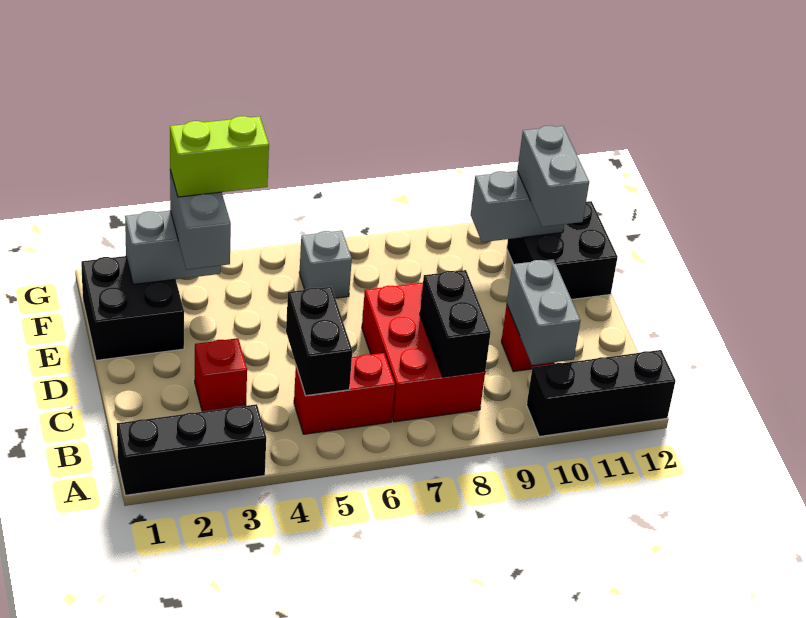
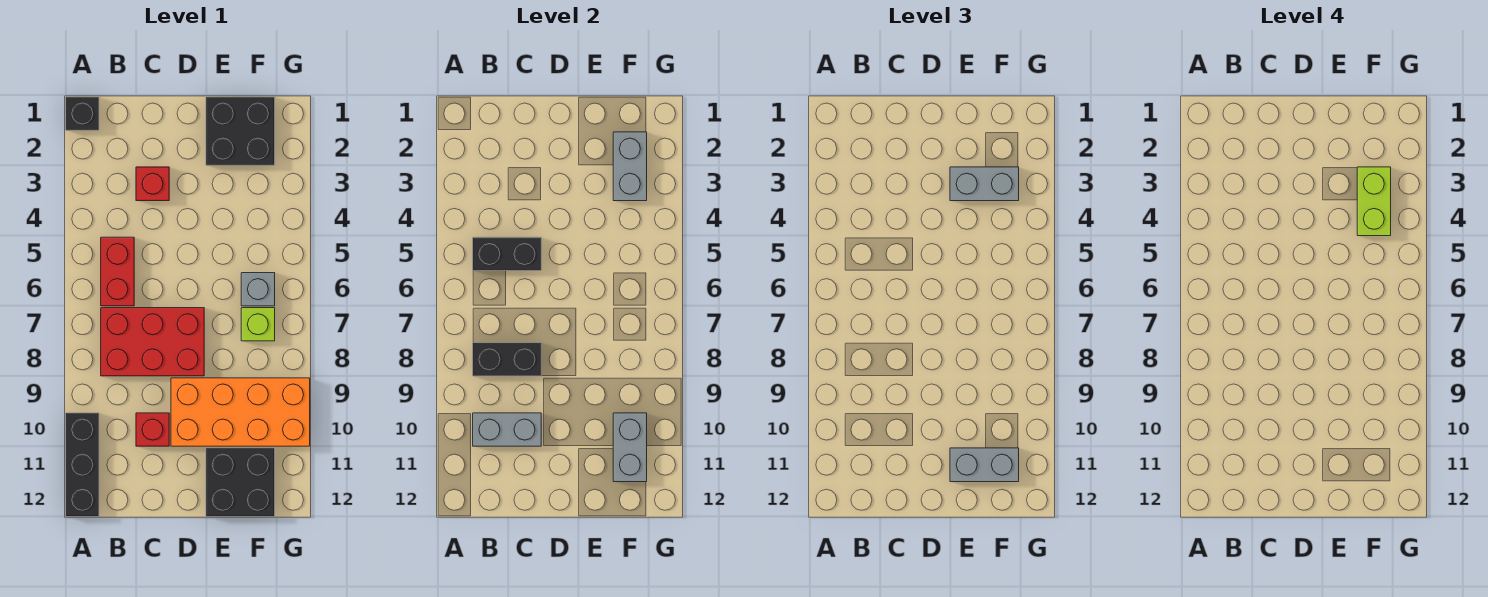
black 1x3 brick [117,404,266,495] -> black 1x1 brick [66,97,99,130]
none -> orange 2x4 brick [171,378,310,446]
none -> lime 1x1 brick [241,308,275,341]

